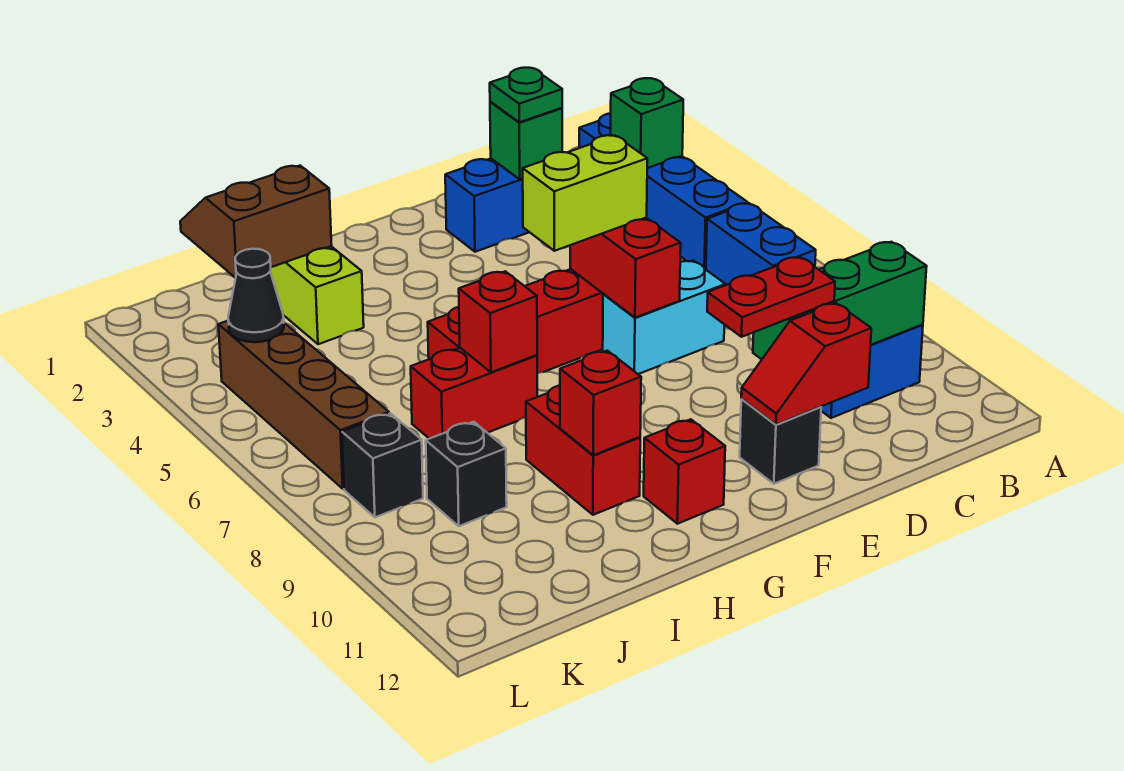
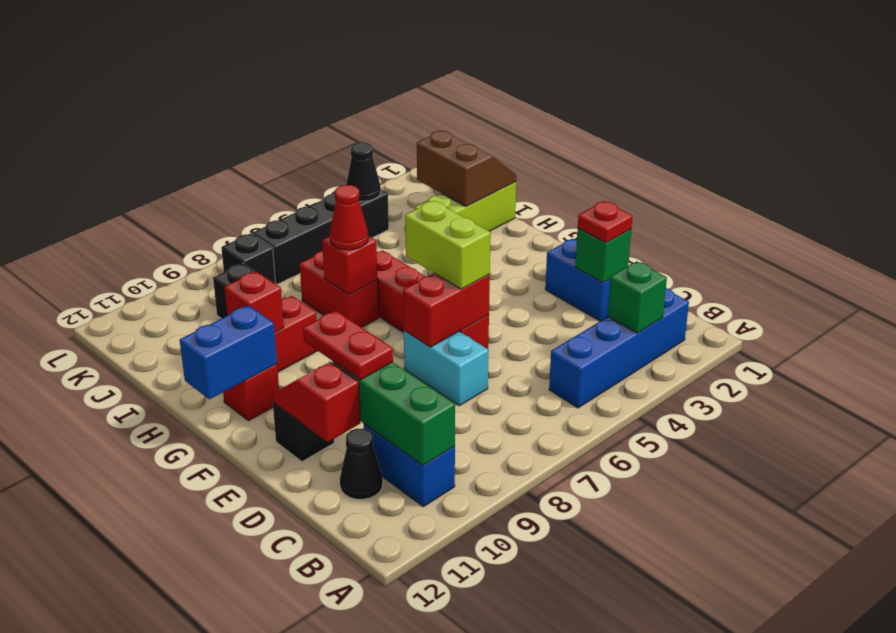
blue 1x2 brick [706,203,816,285] -> blue 1x2 brick moved to [180,305,277,399]
none -> black 1x1 cone [340,429,383,499]
green 1x1 plate [490,68,562,122] -> red 1x1 plate [578,201,632,243]
none -> red 1x1 cone [330,185,368,250]
brown 1x4 brick [218,321,389,489] -> black 1x4 brick [252,189,389,284]

